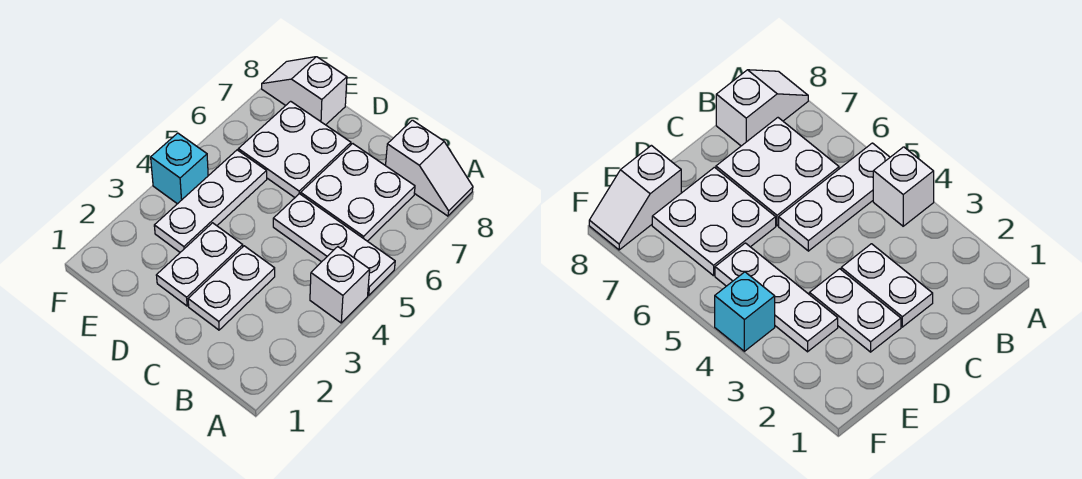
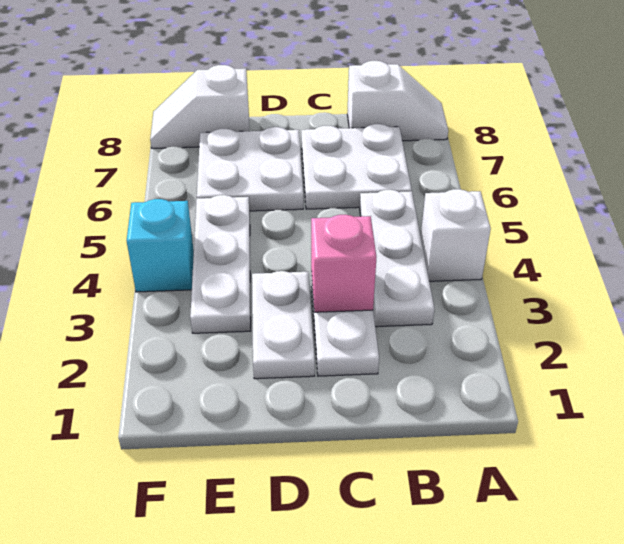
white 1x3 plate [273,194,395,295] -> white 1x3 plate turned to [360,190,434,327]
none -> pink 1x1 brick [311,215,376,312]

